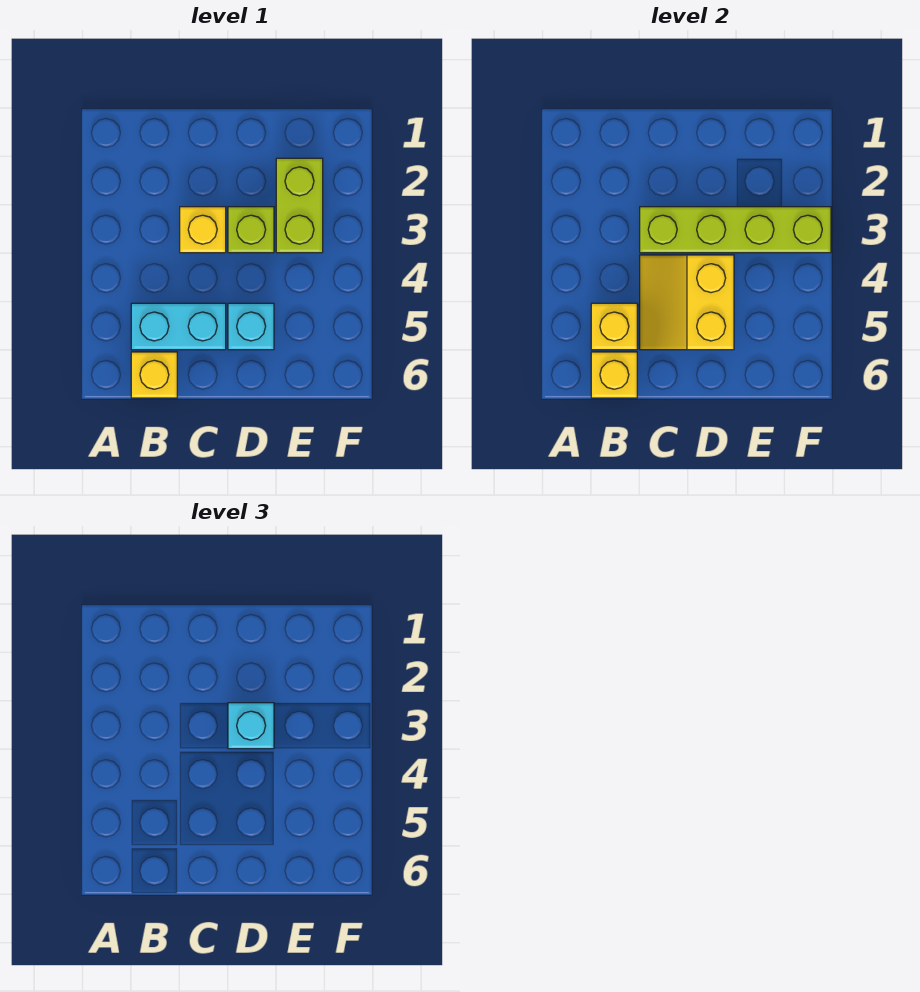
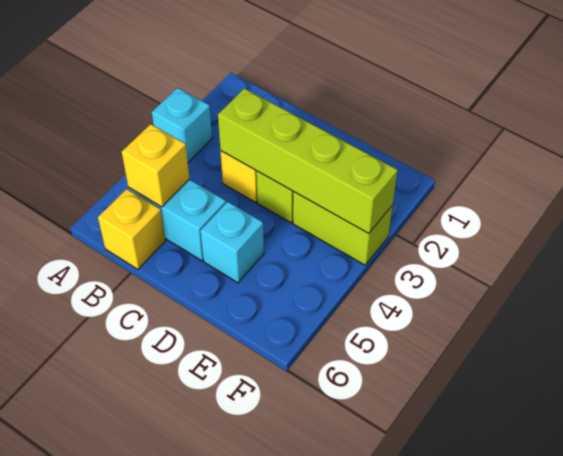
yellow 1x1 brick [591,352,637,398] -> none
yellow 2x2 slope [640,255,734,350] -> none
cyan 1x1 brick [228,703,274,749] -> cyan 1x1 brick moved to [152,88,212,163]
lime 1x2 brick [276,158,323,253] -> lime 1x2 brick turned to [293,192,393,265]

